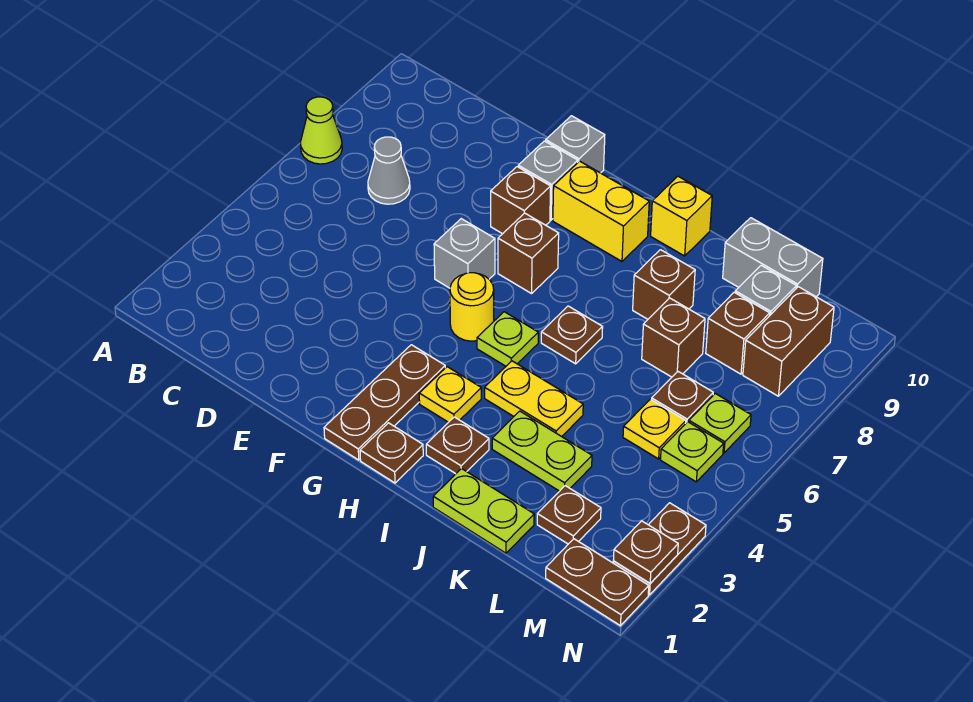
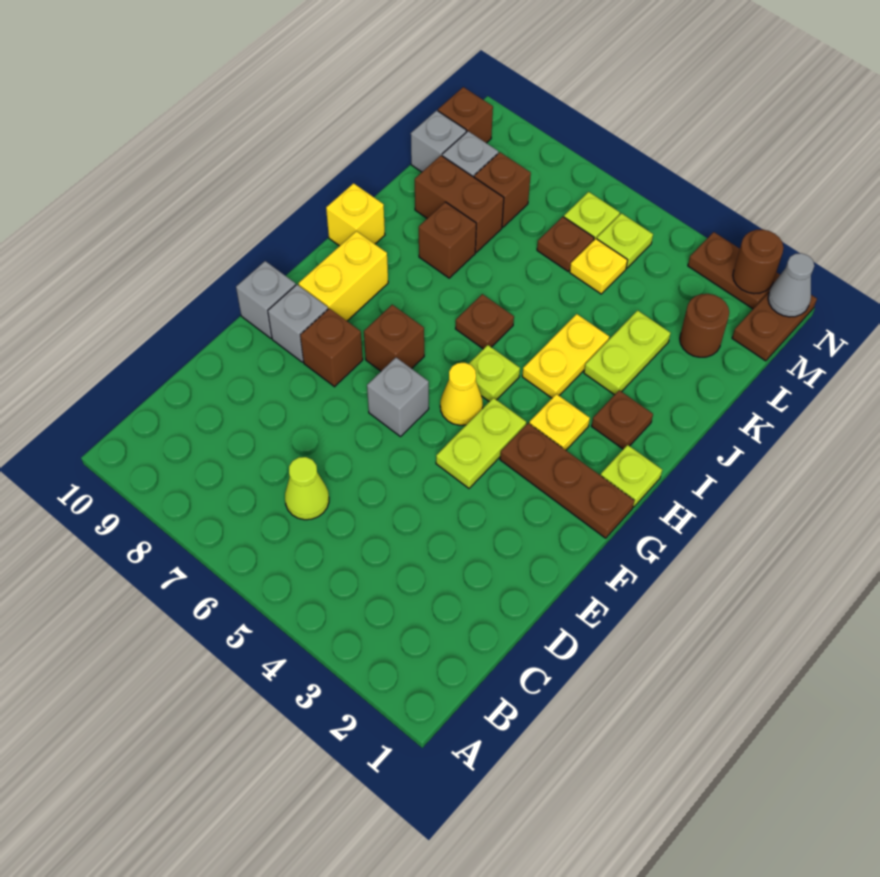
lime 1x1 cone [300,97,342,164] -> lime 1x1 cone moved to [285,457,329,520]
grey 1x1 cone [368,137,410,204] -> grey 1x1 cone moved to [768,253,814,317]
yellow 1x1 round brick [450,273,494,341] -> yellow 1x1 cone [440,363,483,425]
brown 1x1 plate [360,423,423,483] -> lime 1x1 plate [601,445,662,507]
lime 1x2 plate [433,468,534,553] -> lime 1x2 plate moved to [436,398,526,488]
brown 1x1 brick [642,298,705,377] -> brown 1x1 brick moved to [438,87,493,143]
grey 1x2 brick [723,218,823,297] -> grey 1x1 brick [411,110,466,172]
brown 1x1 plate [537,486,601,544] -> brown 1x1 round brick [680,294,729,357]
brown 1x2 brick [743,287,834,396] -> brown 1x2 brick moved to [415,156,504,252]
brown 1x1 plate [613,521,678,583] -> brown 1x1 round brick [733,230,784,294]

